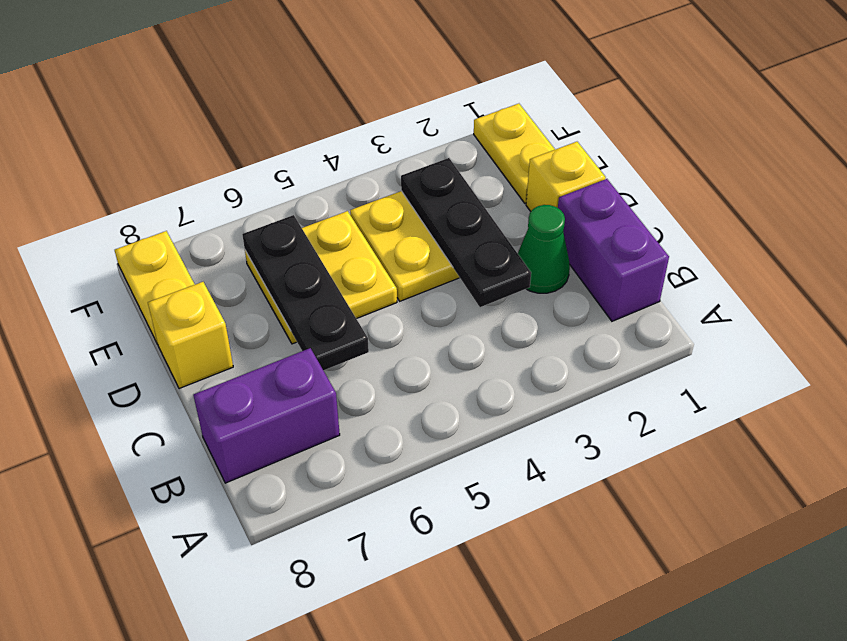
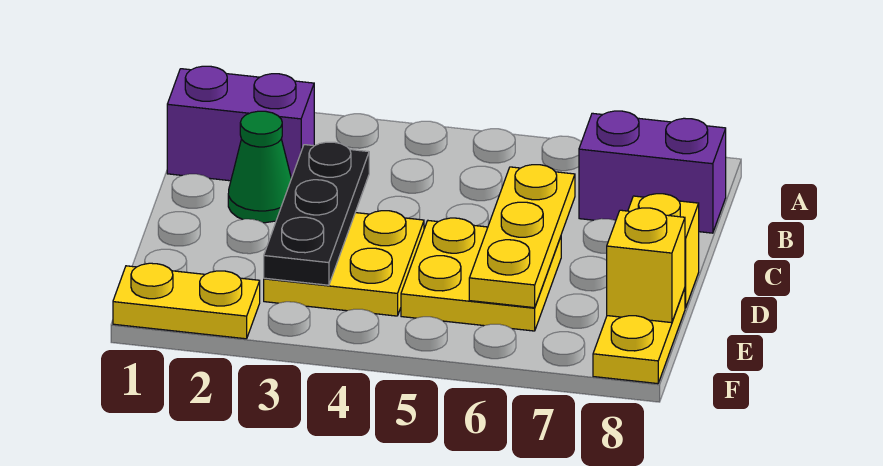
purple 1x2 brick [558,179,669,321] -> purple 1x2 brick turned to [167,66,314,181]
black 1x3 plate [242,215,369,370] -> yellow 1x3 plate [469,165,575,308]
yellow 1x1 brick [526,142,606,211] -> yellow 1x1 brick moved to [607,208,685,323]
yellow 1x2 plate [474,104,555,203] -> yellow 1x2 plate turned to [113,263,260,339]

